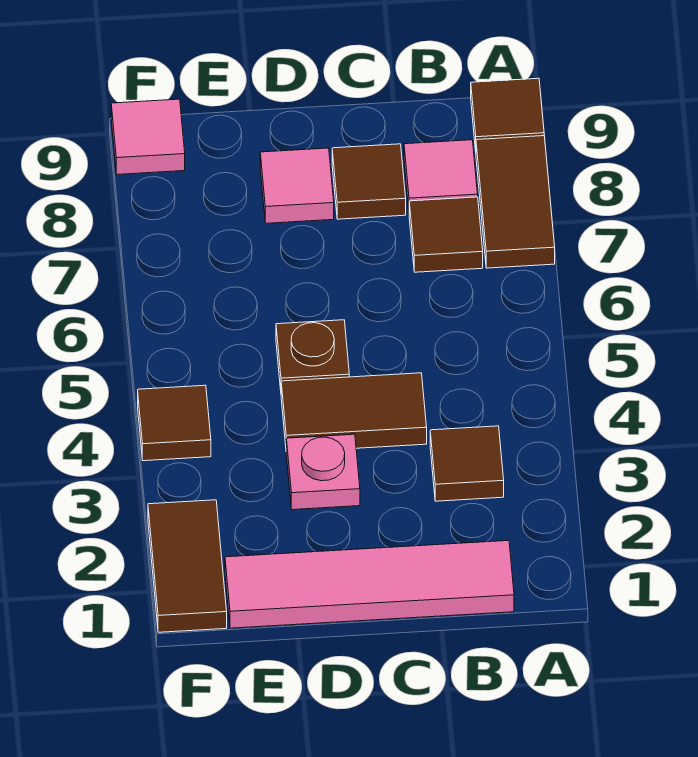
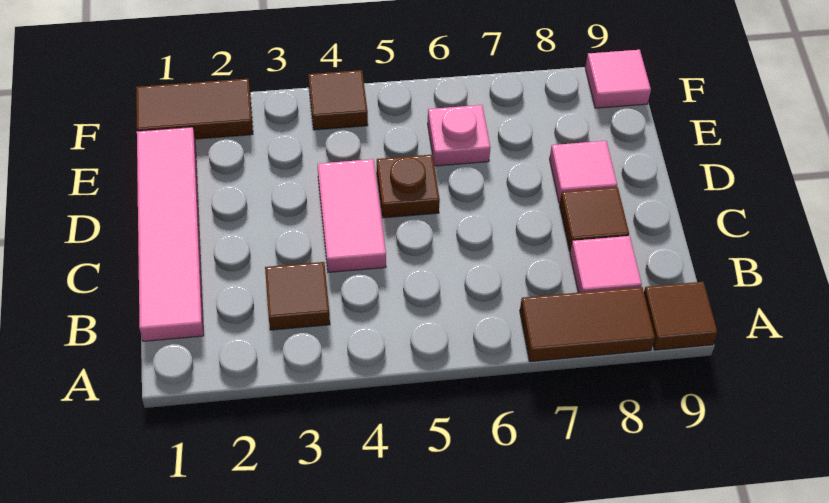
brown 1x1 tile [409,197,483,272] -> none
brown 1x2 tile [281,373,427,448] -> pink 1x2 tile [318,159,386,272]
pink 1x1 plate [286,434,360,510] -> pink 1x1 plate moved to [428,105,490,166]

